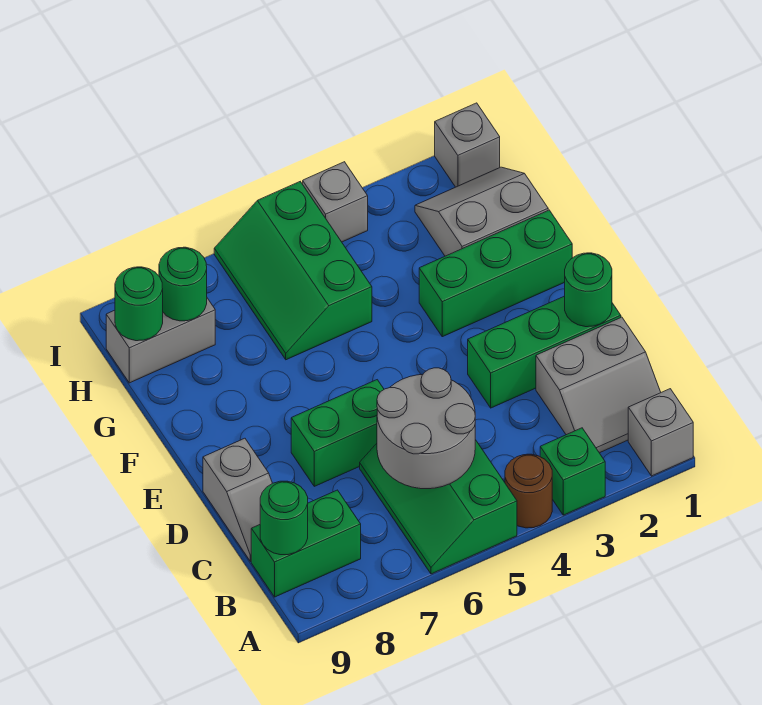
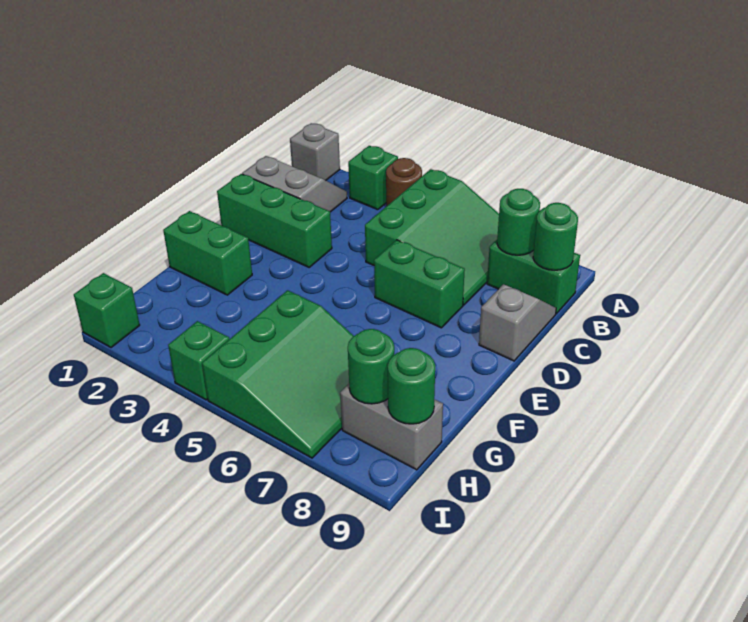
green 2x3 slope [360,440,517,574] -> green 3x3 slope [365,169,499,305]
grey 2x2 round brick [377,368,475,489] -> none
green 1x1 round brick [565,253,612,327] -> green 1x1 round brick moved to [497,189,540,255]
green 1x3 brick [419,210,572,337] -> green 1x2 brick [163,211,252,295]
grey 2x2 slope [415,167,548,256] -> none
green 2x3 slope [214,182,372,360] -> green 3x3 slope [202,290,354,458]
grey 1x1 brick [435,103,500,187] -> green 1x1 brick [74,273,140,348]
grey 1x1 brick [303,162,368,242] -> green 1x1 brick [168,321,229,400]

